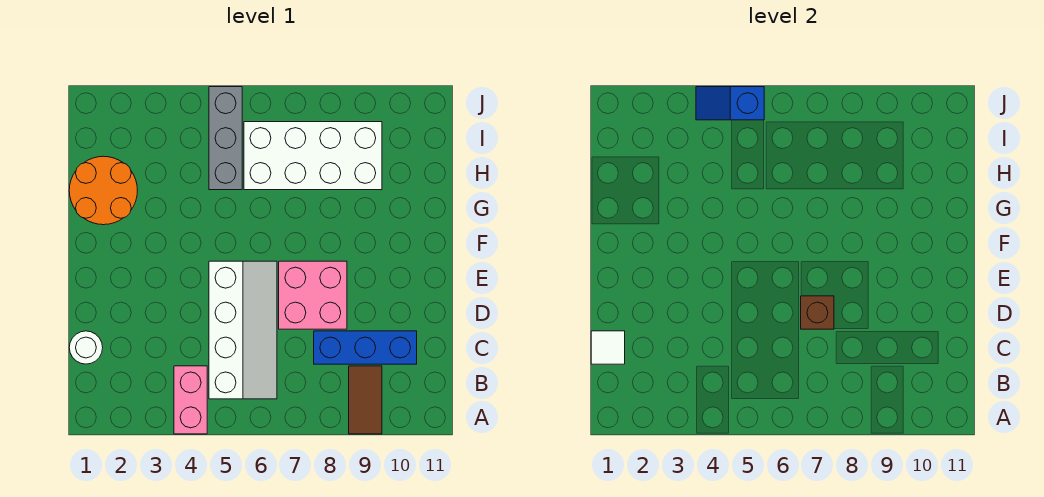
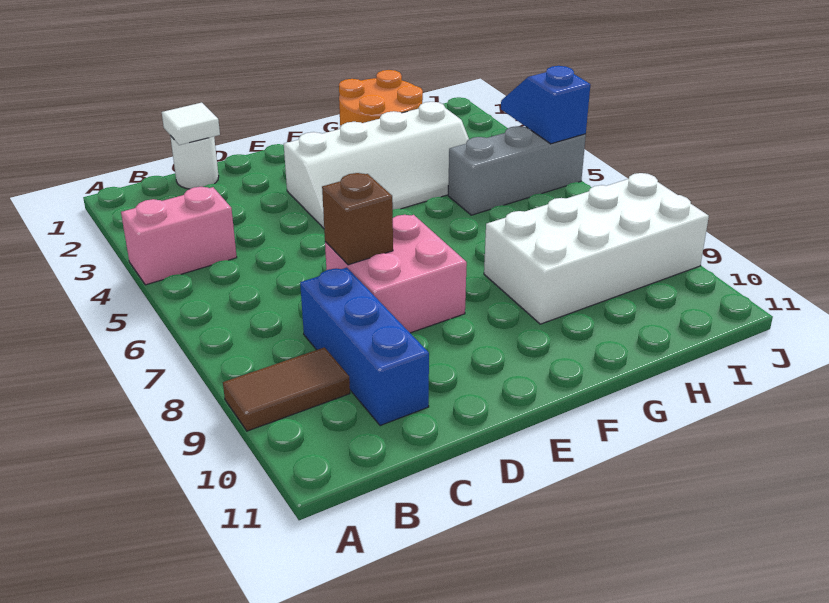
white 2x4 slope [209,261,277,399] -> white 2x4 slope moved to [284,102,469,228]
white 2x4 brick [244,122,382,190] -> white 2x4 brick turned to [484,173,709,324]

